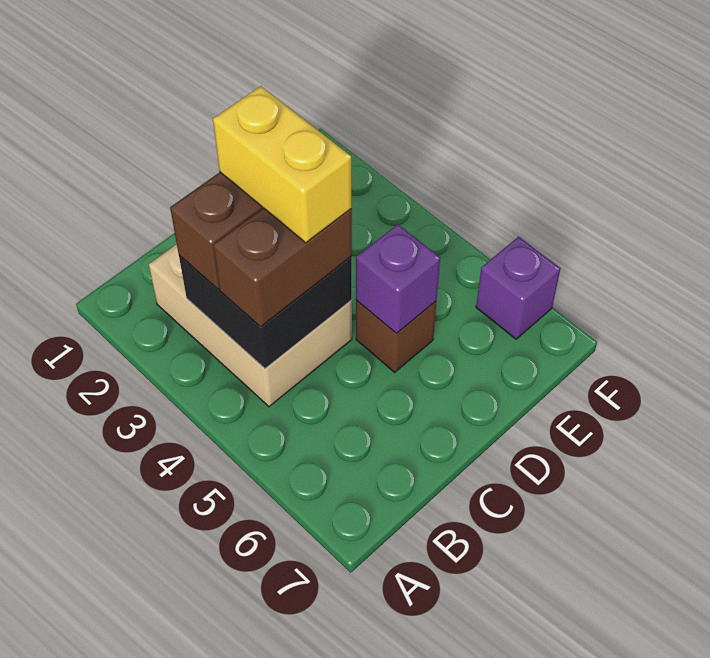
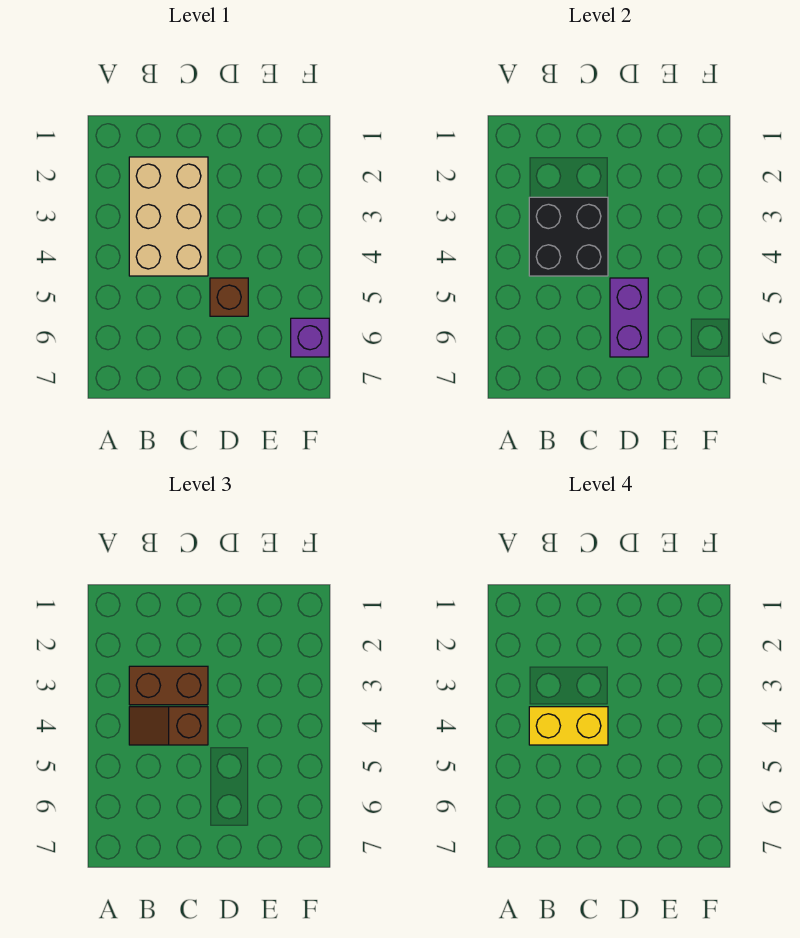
brown 1x2 brick [213,208,352,327] -> brown 1x2 slope [129,707,208,745]
yellow 1x2 brick [213,86,352,243] -> yellow 1x2 brick turned to [529,707,608,745]
purple 1x1 brick [356,224,440,334] -> purple 1x2 brick [610,278,648,357]

